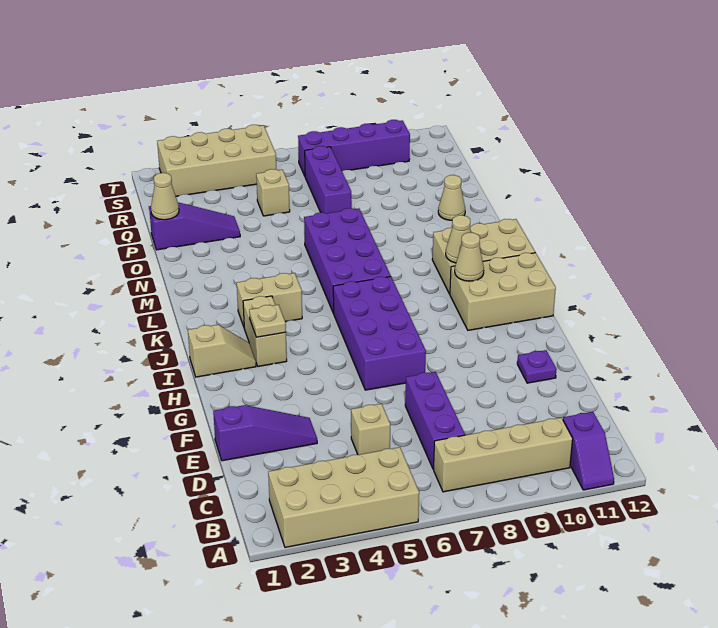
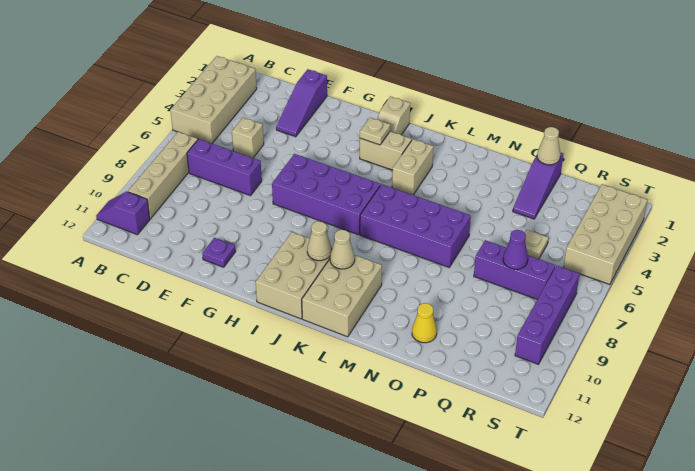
tan 1x1 cone [438,175,465,220] -> yellow 1x1 cone [412,303,437,343]
tan 1x1 brick [256,169,290,216] -> tan 1x1 plate [525,230,548,259]
none -> purple 1x1 cone [503,230,528,269]

